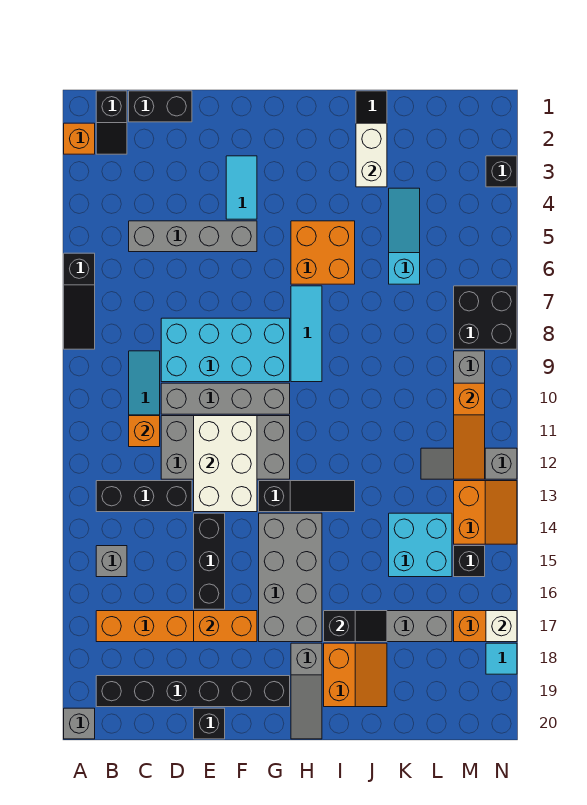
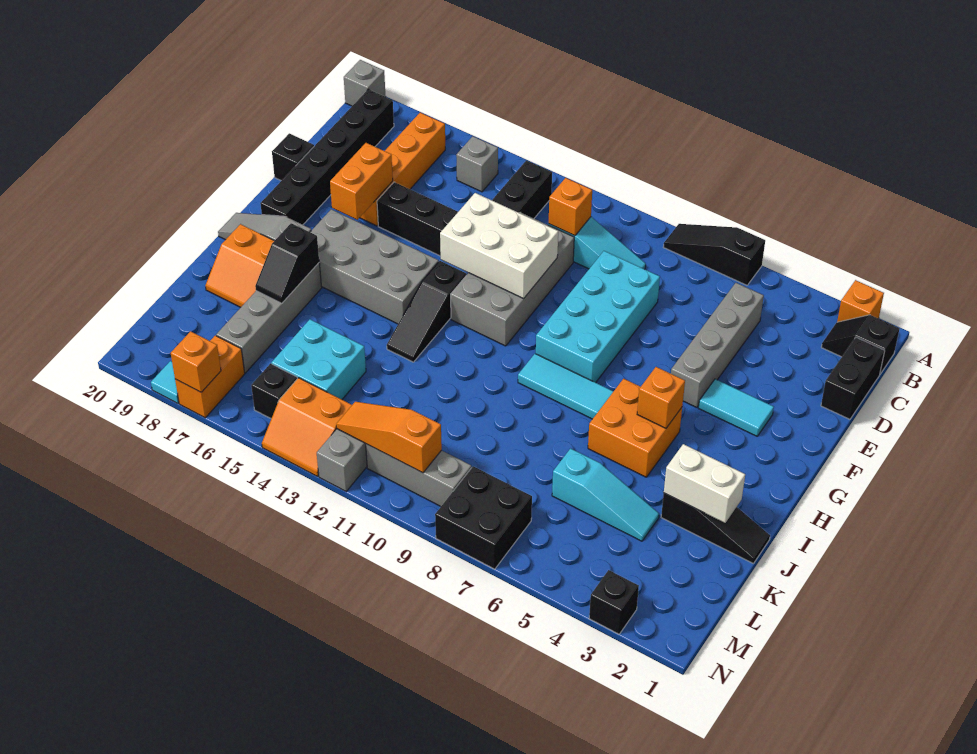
grey 1x4 brick [161,383,290,414] -> none
none -> orange 1x1 brick [637,367,685,428]
white 1x1 brick [486,611,517,642] -> orange 1x1 brick [171,331,221,392]

